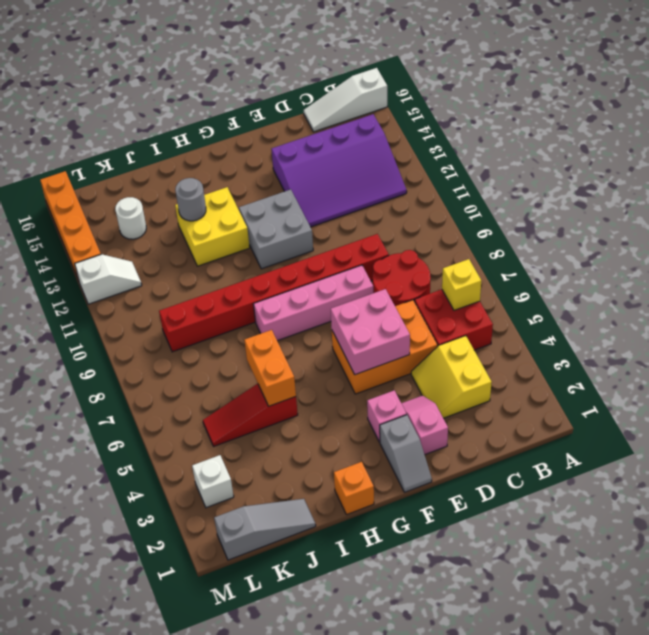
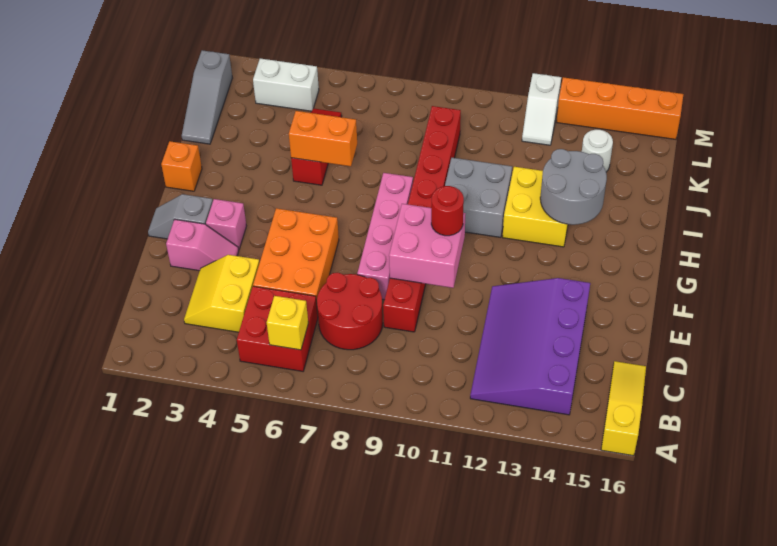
white 1x3 slope [304,68,387,132] -> yellow 1x3 slope [601,361,646,456]
yellow 2x2 slope [411,336,492,418] -> yellow 2x2 slope turned to [184,255,260,332]
pink 2x2 brick [331,289,410,375] -> pink 2x2 brick moved to [389,204,466,288]
none -> red 1x1 round brick [431,186,464,236]
grey 2x2 brick [239,190,313,269] -> grey 2x2 brick moved to [445,158,512,237]
grey 1x1 round brick [175,178,206,221] -> grey 2x2 round brick [540,149,607,225]
white 1x1 brick [192,455,234,508] -> white 1x2 brick [253,59,319,111]

